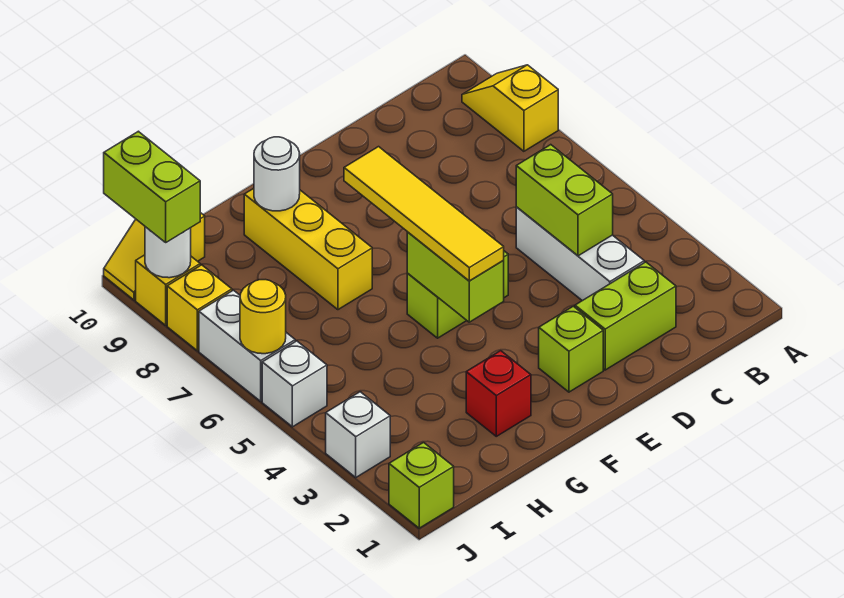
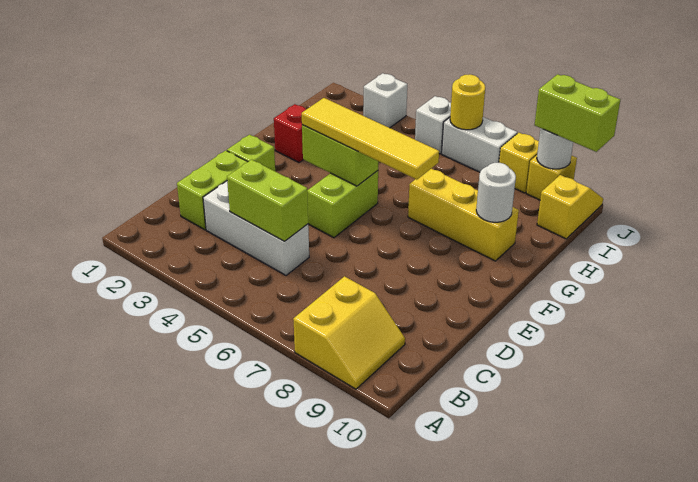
yellow 1x2 slope [462,65,558,151] -> yellow 2x2 slope [293,276,405,389]
lime 1x1 brick [389,443,454,528] -> none

